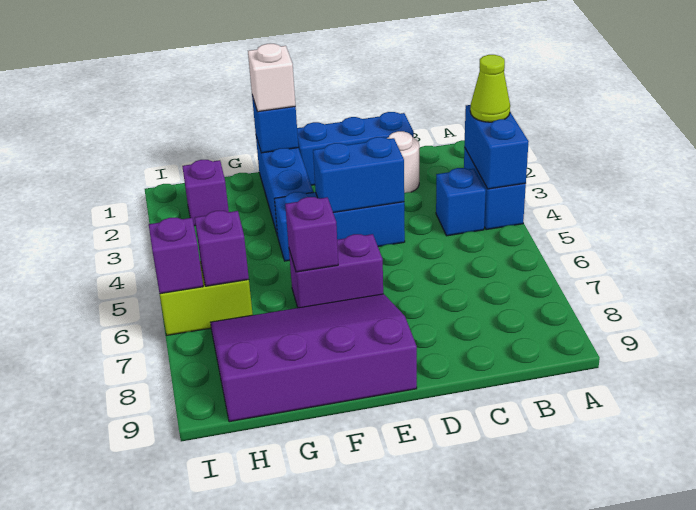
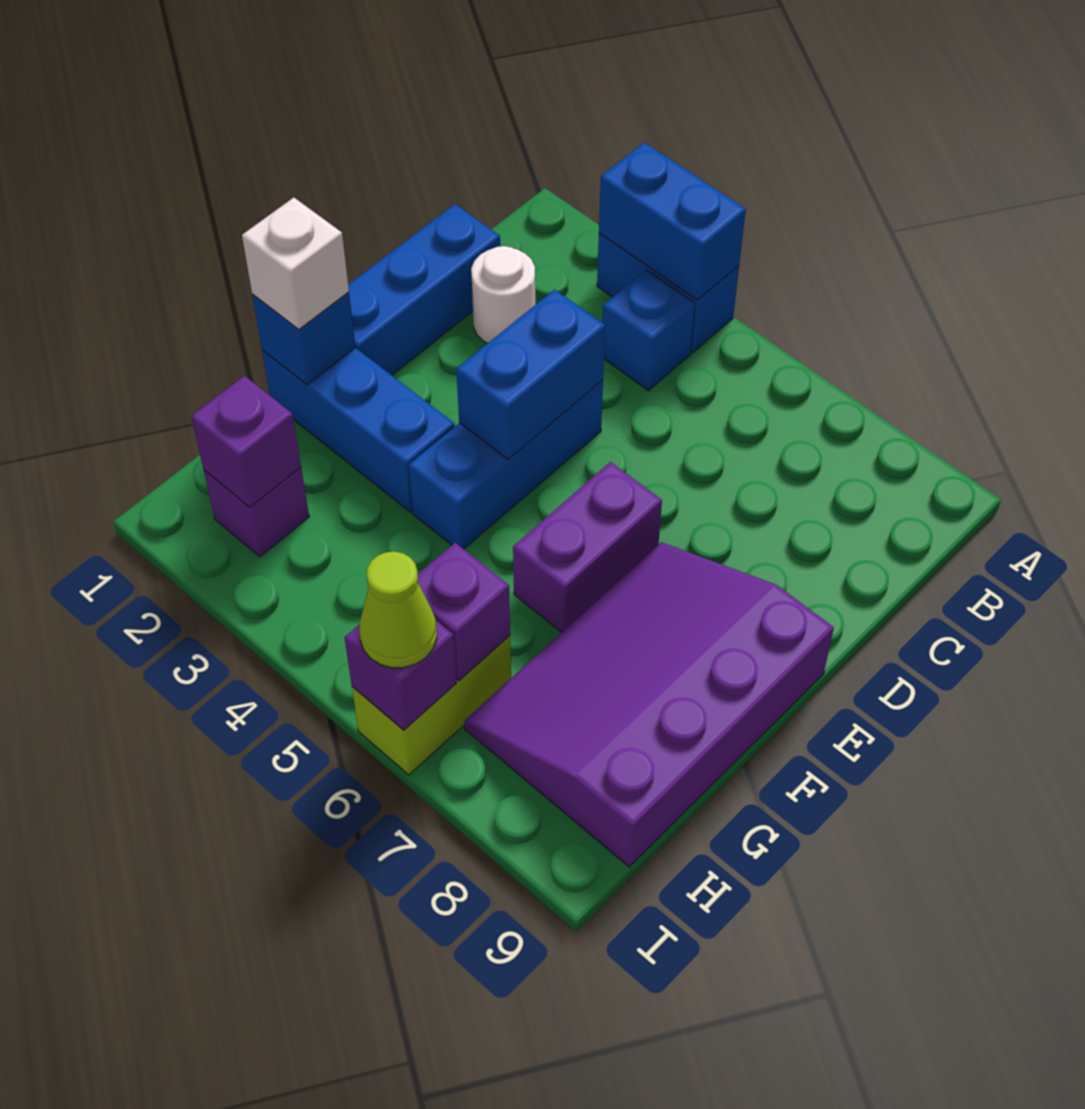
lime 1x1 cone [470,55,510,122] -> lime 1x1 cone moved to [359,551,437,668]
purple 1x1 brick [285,197,338,272] -> purple 1x1 brick moved to [191,376,301,507]

